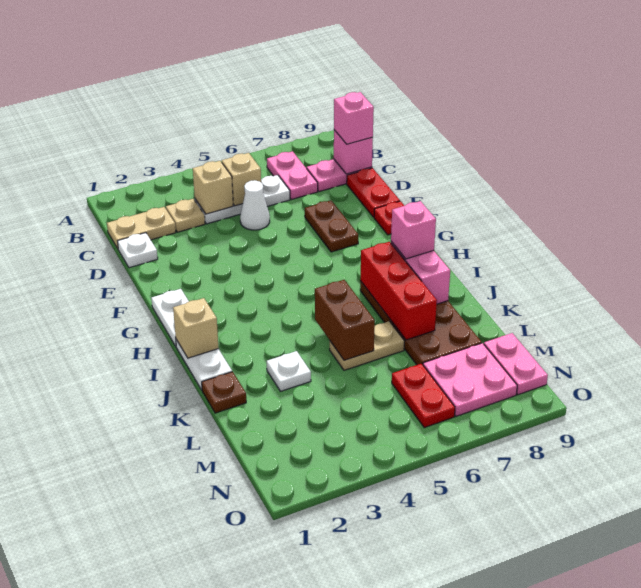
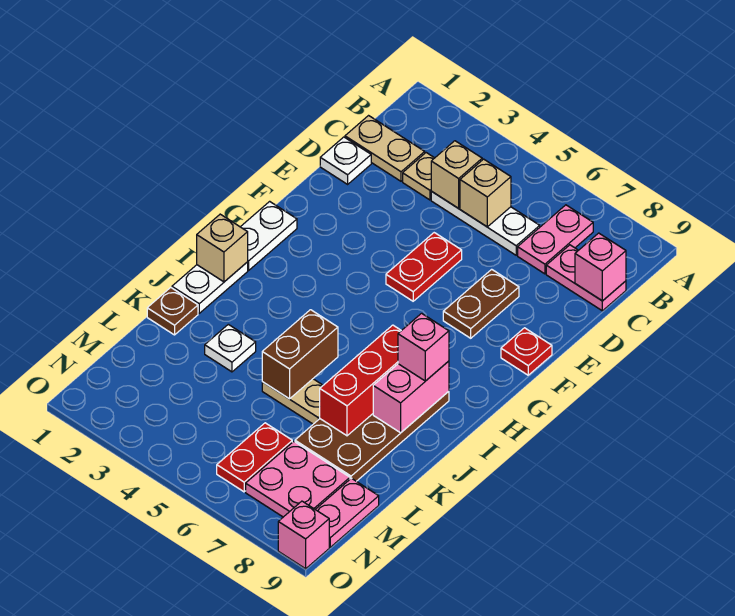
pink 1x1 brick [334,92,374,144] -> pink 1x1 brick moved to [278,501,329,569]
white 1x1 cone [240,180,270,230] -> none
red 1x2 plate [347,168,400,217] -> red 1x2 plate moved to [386,233,462,301]

